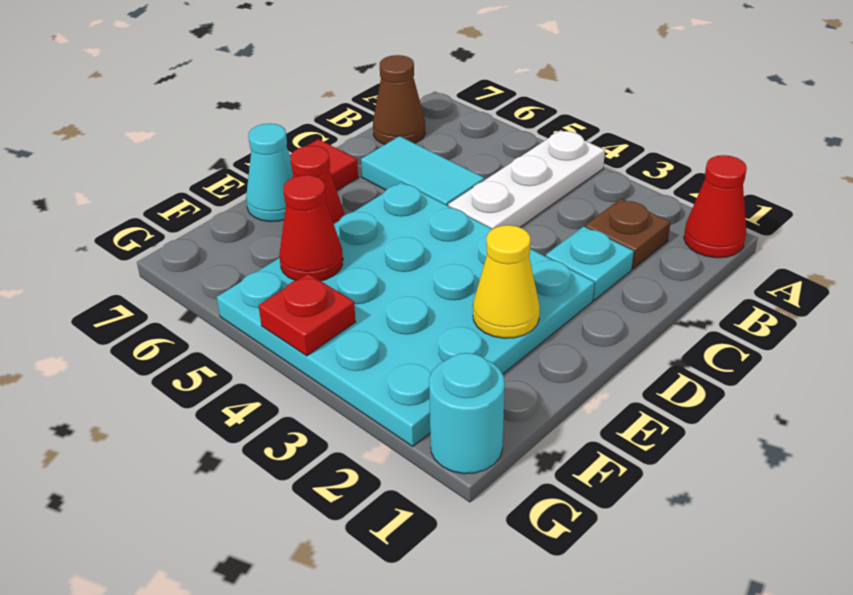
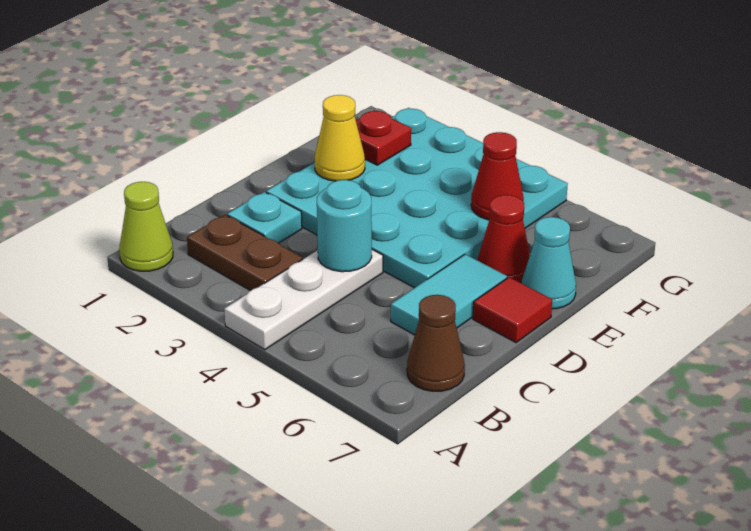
red 1x1 cone [684,155,747,258] -> lime 1x1 cone [119,182,173,271]
brown 1x1 plate [585,199,671,269] -> brown 1x2 plate [187,215,303,291]
cyan 1x2 tile [361,136,484,206] -> cyan 1x2 tile turned to [391,254,507,335]
cyan 1x1 round brick [429,353,505,474] -> cyan 1x1 round brick moved to [317,180,372,272]
red 1x1 plate [259,274,356,356] -> red 1x1 plate moved to [356,110,411,165]

